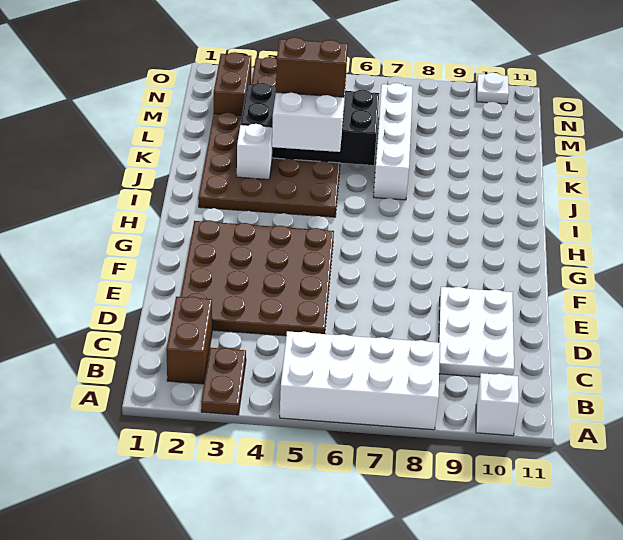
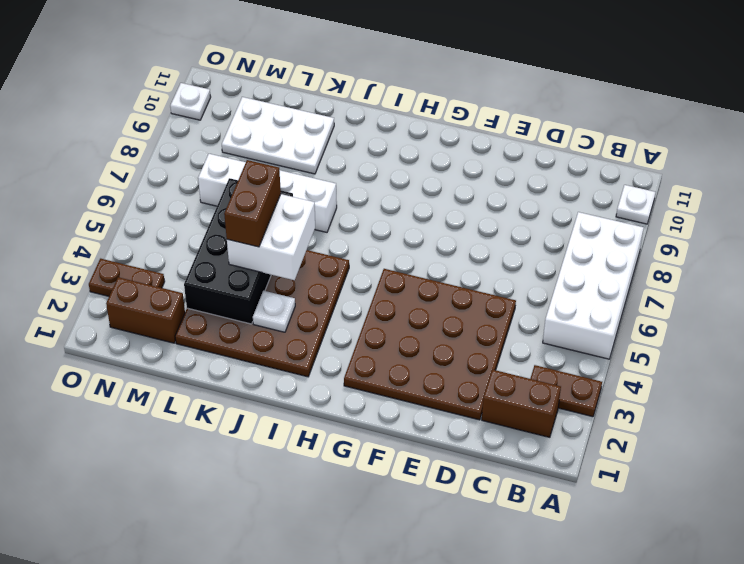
white 1x1 brick [476,373,519,436] -> white 1x1 plate [616,185,656,224]
white 2x3 plate [439,287,514,377] -> white 2x3 plate moved to [222,97,334,174]
white 1x1 brick [237,124,273,179] -> white 1x1 plate [253,291,295,332]

